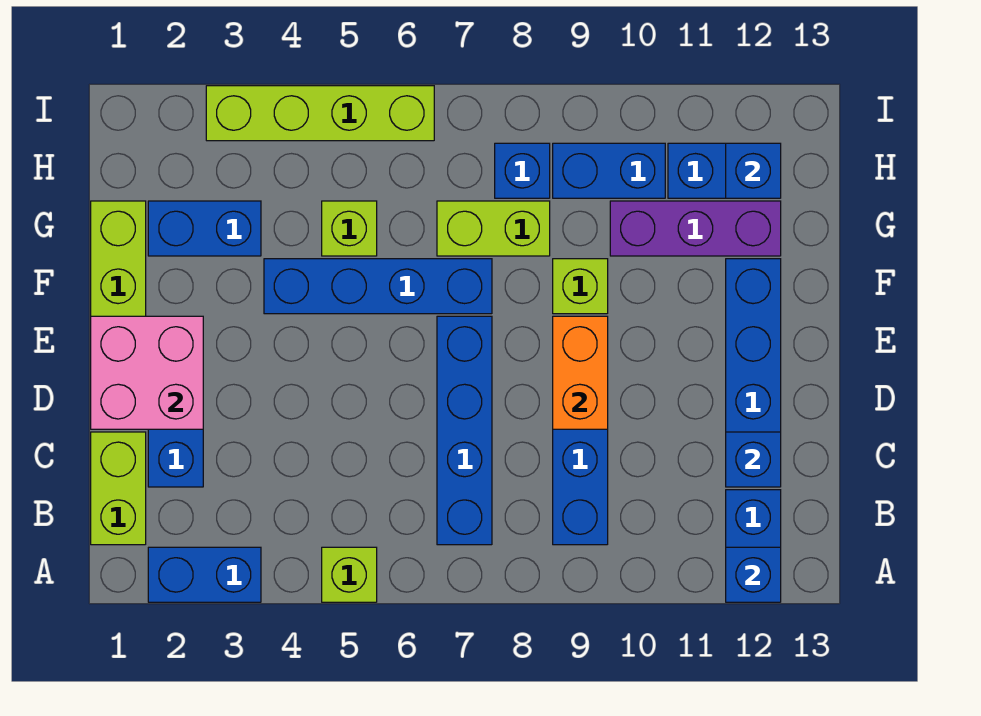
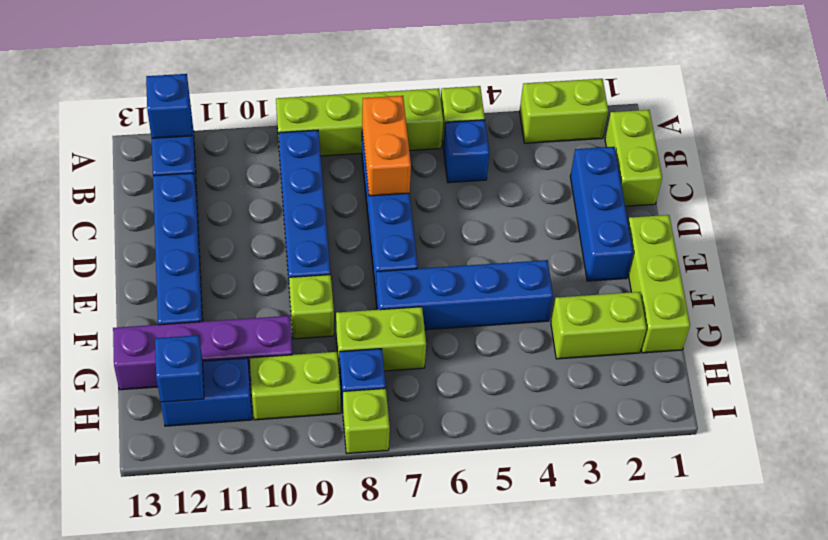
blue 1x2 brick [148,547,261,602] -> lime 1x2 brick [520,79,608,143]
blue 1x1 brick [726,432,781,487] -> blue 1x1 brick moved to [443,120,489,183]
pink 2x2 brick [91,316,203,429] -> none
orange 1x2 brick [553,316,608,429] -> orange 1x2 brick moved to [362,96,411,196]
blue 1x2 brick [148,201,261,256] -> lime 1x2 brick [551,292,646,359]
lime 1x1 brick [322,201,377,256] -> lime 1x1 brick moved to [343,388,390,453]
purple 1x3 brick [610,201,781,256] -> purple 1x4 brick [113,316,292,390]
blue 1x2 brick [553,143,665,198] -> lime 1x2 brick [250,352,341,420]
lime 1x4 brick [206,86,434,141] -> lime 1x4 brick moved to [276,88,443,156]

